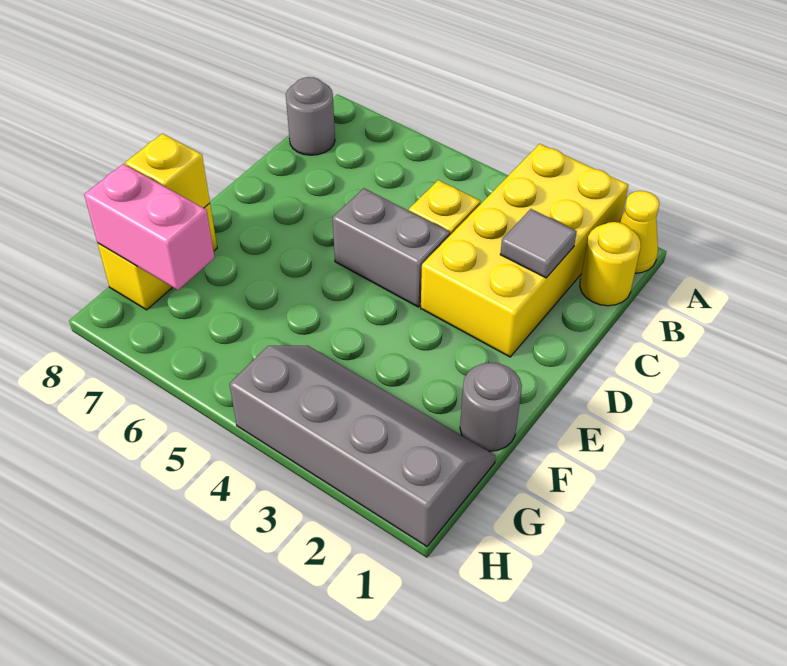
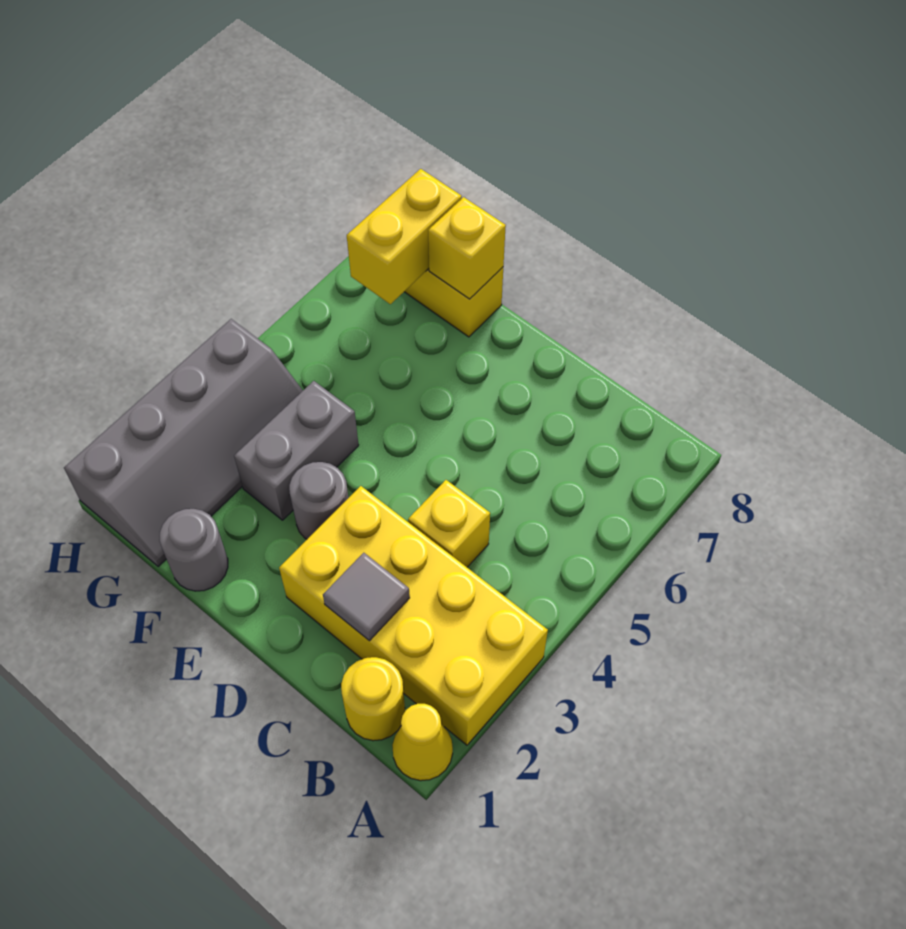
grey 1x1 round brick [286,77,335,155] -> grey 1x1 round brick moved to [289,462,348,539]
grey 1x2 brick [332,188,450,307] -> grey 1x2 brick moved to [234,381,359,520]
pink 1x2 brick [84,164,215,290] -> yellow 1x2 brick [347,169,462,304]

